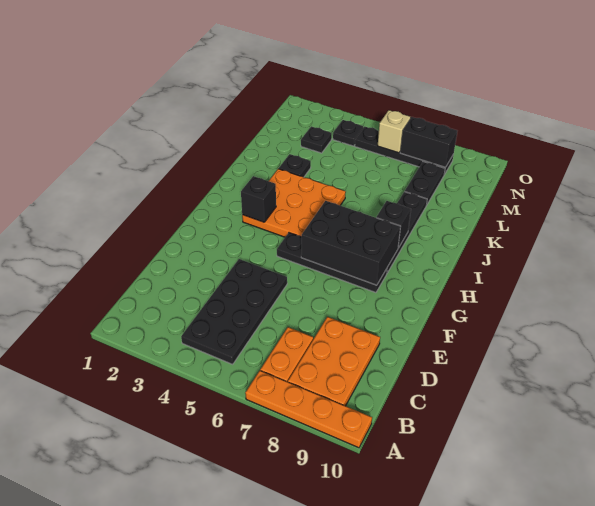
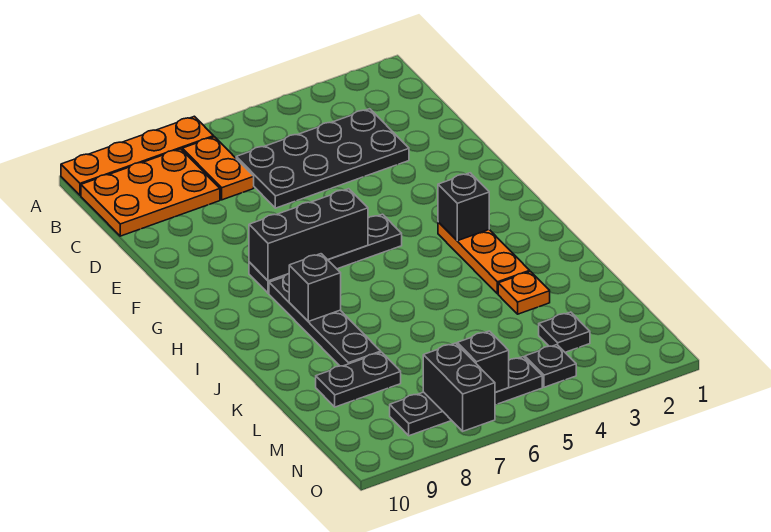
black 2x4 plate [181,259,287,364] -> black 2x4 plate turned to [236,109,409,208]
orange 2x3 plate [288,317,380,406] -> orange 2x3 plate turned to [81,149,220,236]
black 2x3 brick [301,201,400,285] -> black 1x3 brick [249,189,368,281]
orange 3x3 plate [242,169,346,237] -> orange 1x3 plate [438,222,530,294]
black 1x1 plate [279,154,311,177] -> orange 1x1 plate [498,272,550,314]
black 1x2 plate [405,162,445,204] -> black 1x2 plate turned to [316,352,401,407]
tan 1x1 brick [378,110,410,153] -> black 1x1 brick [457,331,509,392]
black 1x2 brick [400,117,457,167] -> black 1x2 brick turned to [423,343,495,431]

